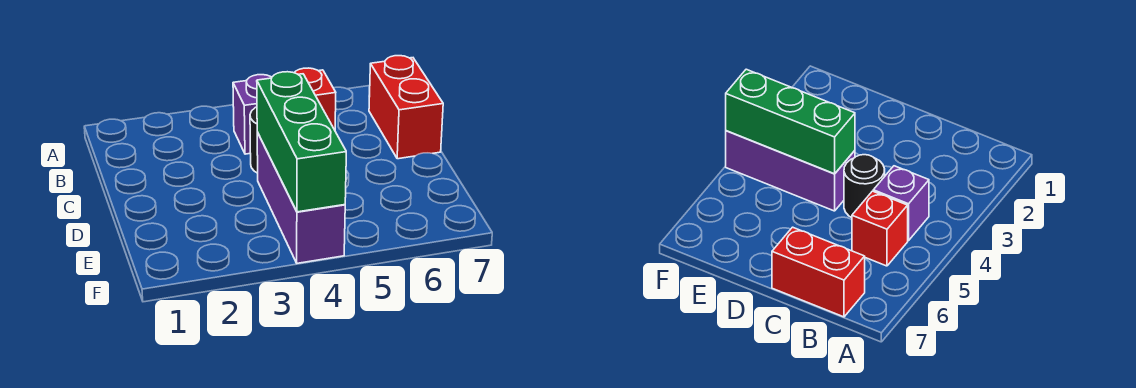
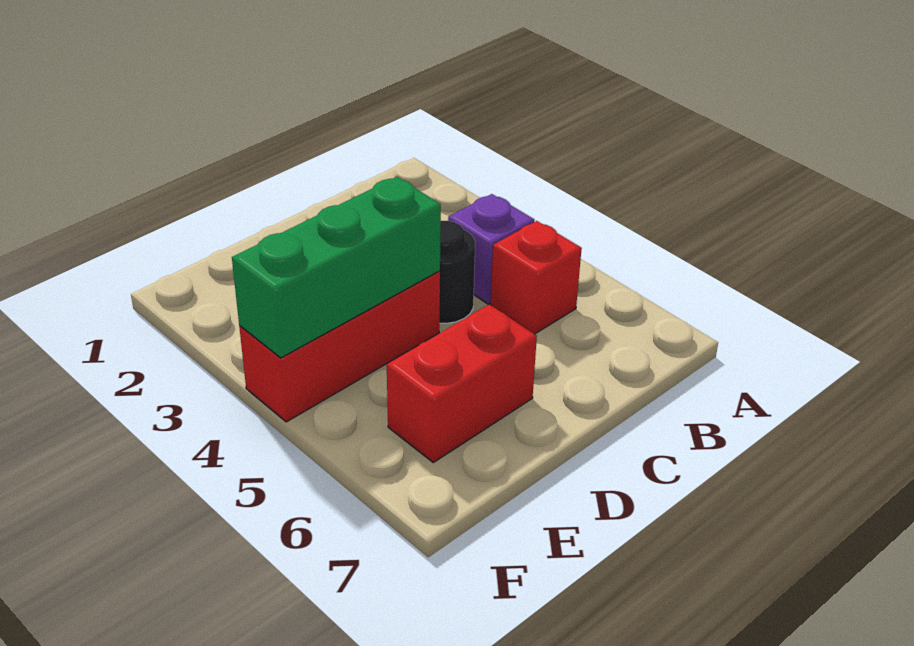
red 1x2 brick [369,56,443,159] -> red 1x2 brick moved to [387,304,537,462]
purple 1x3 brick [257,132,345,263] -> red 1x3 brick [239,271,440,422]

